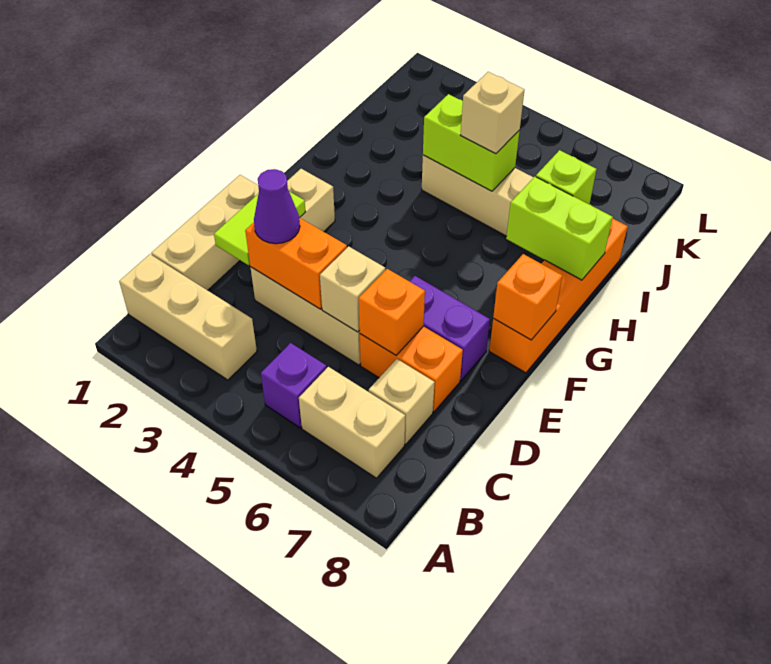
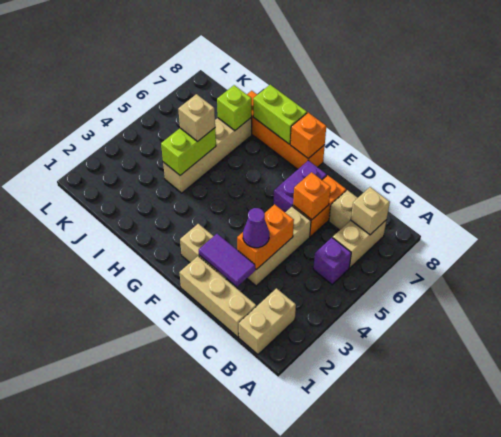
tan 1x3 brick [119,254,257,380] -> tan 1x2 brick [239,288,296,354]
lime 1x2 tile [214,192,305,265] -> purple 1x2 tile [199,234,255,287]
tan 1x1 brick [320,246,385,332] -> tan 1x1 brick moved to [351,187,390,235]
lime 1x2 brick [506,177,613,280] -> lime 1x2 brick turned to [253,85,307,144]

